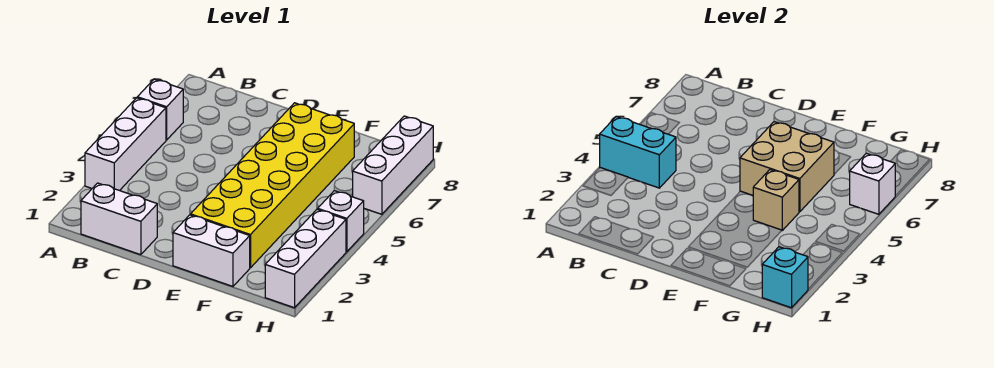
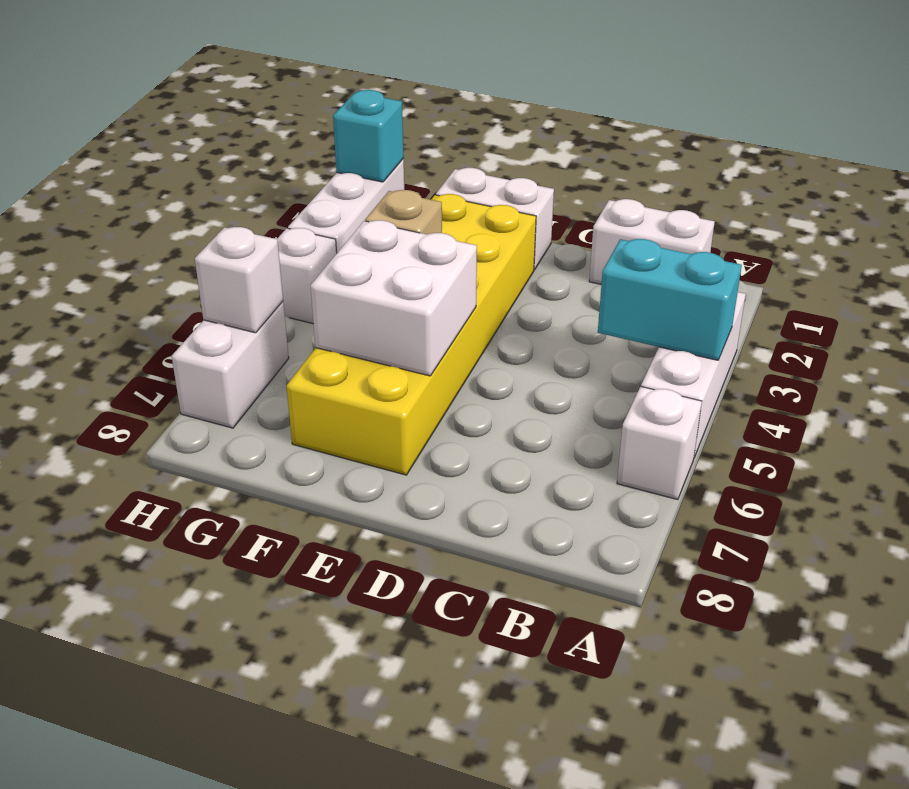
tan 2x2 brick [740,122,834,212] -> white 2x2 brick [311,220,477,376]
white 1x3 brick [353,116,433,214] -> white 1x2 brick [172,301,289,428]

